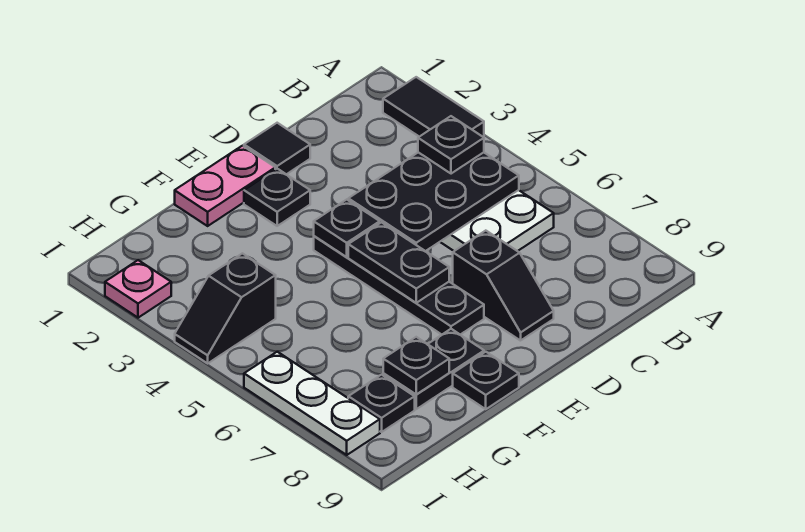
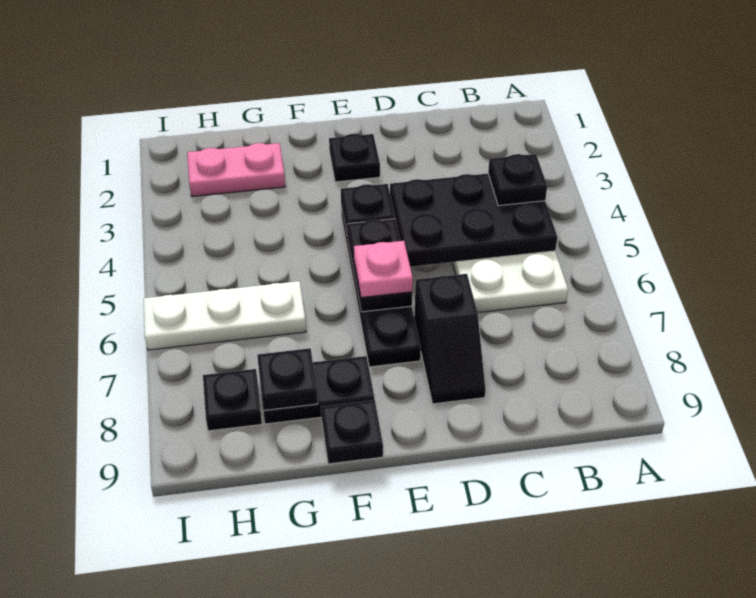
black 1x2 tile [383,77,484,137] -> none
black 1x1 tile [244,123,310,174] -> none
pink 1x2 plate [175,146,275,226] -> pink 1x2 plate moved to [187,143,285,197]
black 1x2 slope [175,253,276,363] -> none
pink 1x1 plate [105,260,171,318] -> pink 1x1 plate moved to [354,241,413,298]
white 1x3 plate [244,352,380,455] -> white 1x3 plate turned to [144,281,306,350]

